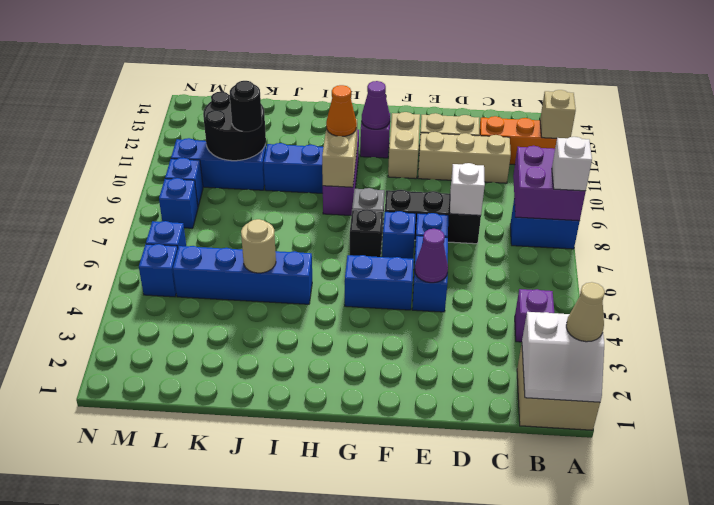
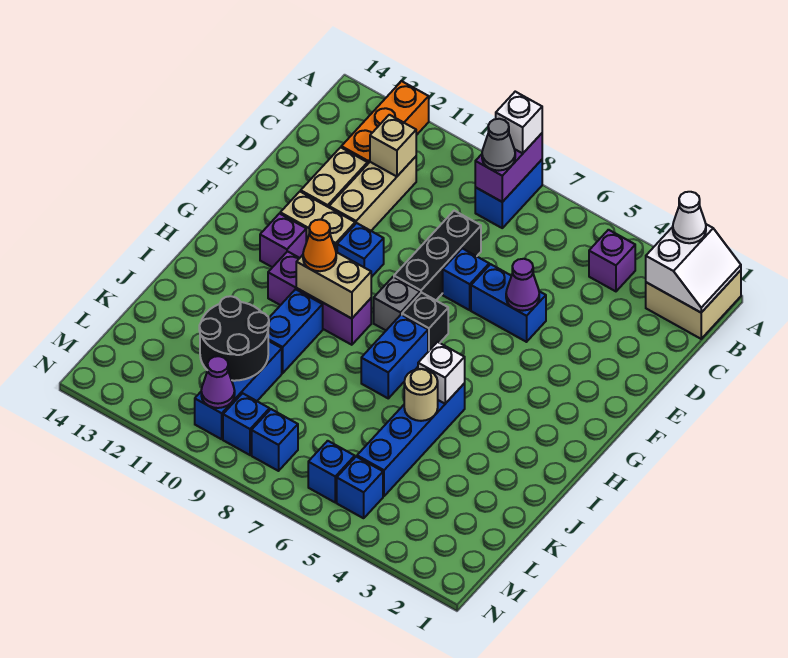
tan 1x1 cone [566,282,605,342] -> white 1x1 cone [673,192,706,243]
purple 2x2 brick [513,146,586,221] -> purple 1x2 brick [475,133,542,202]
tan 1x1 brick [540,90,576,138] -> tan 1x1 brick moved to [370,115,416,176]
none -> grey 1x1 cone [482,119,515,171]
white 1x1 brick [450,163,485,215] -> white 1x1 brick moved to [418,342,465,404]
blue 1x2 brick [345,255,414,310] -> blue 1x2 brick moved to [361,315,428,398]
blue 1x1 brick [382,211,416,259] -> blue 1x1 brick moved to [337,223,384,277]
purple 1x1 cone [362,81,390,129] -> purple 1x1 cone moved to [201,356,235,408]
black 1x1 round brick [230,81,262,132] -> none

